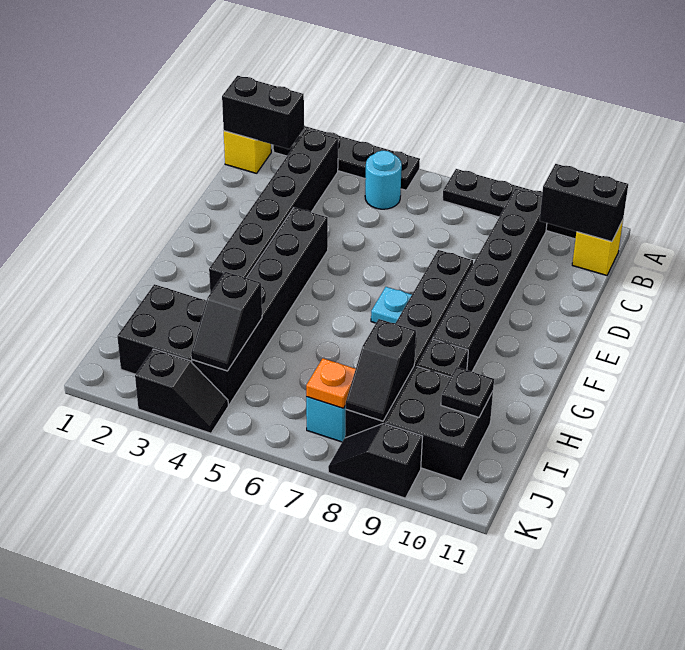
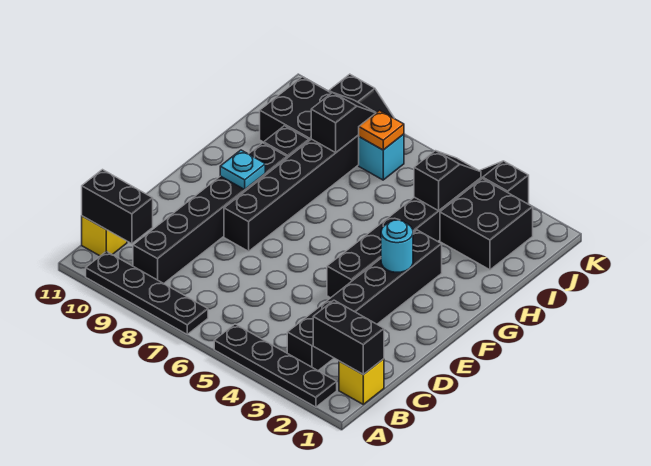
cyan 1x1 round brick [365,151,402,209] -> cyan 1x1 round brick moved to [381,220,413,272]
cyan 1x1 plate [371,287,412,323] -> cyan 1x1 plate moved to [220,150,265,189]
black 1x1 plate [441,367,494,417] -> none

